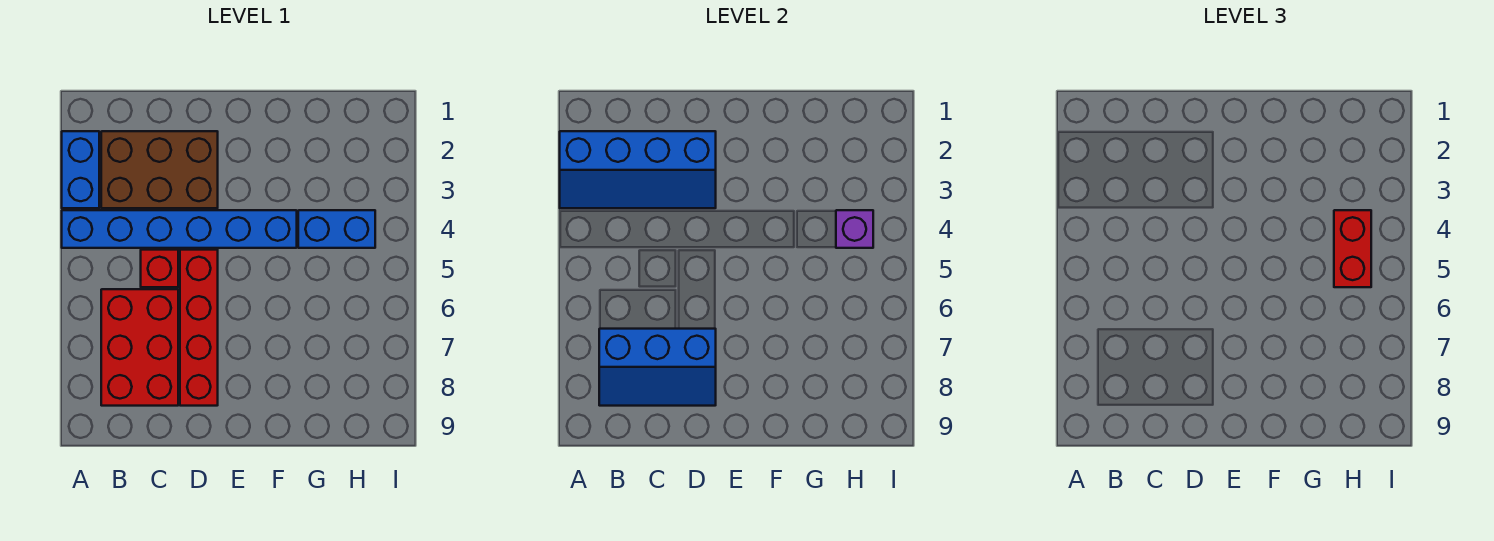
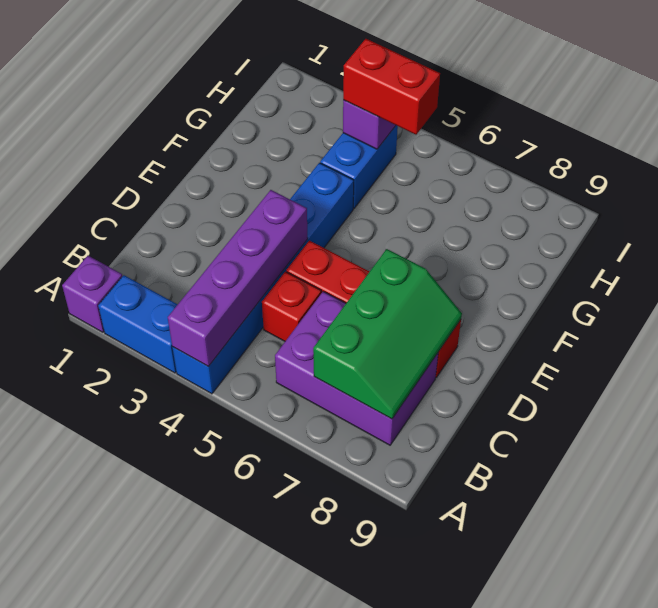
none -> purple 1x1 brick [62,256,123,332]
blue 2x4 slope [560,131,716,208] -> none
none -> purple 1x4 brick [168,190,308,366]
brown 2x3 brick [101,131,218,208] -> none
red 2x3 brick [101,289,178,406] -> purple 2x3 brick [275,292,438,445]
blue 2x3 slope [599,329,716,406] -> green 2x3 slope [313,249,462,419]

